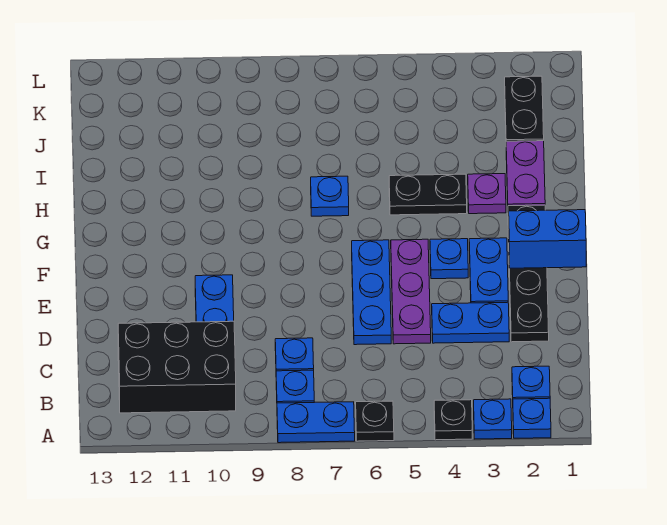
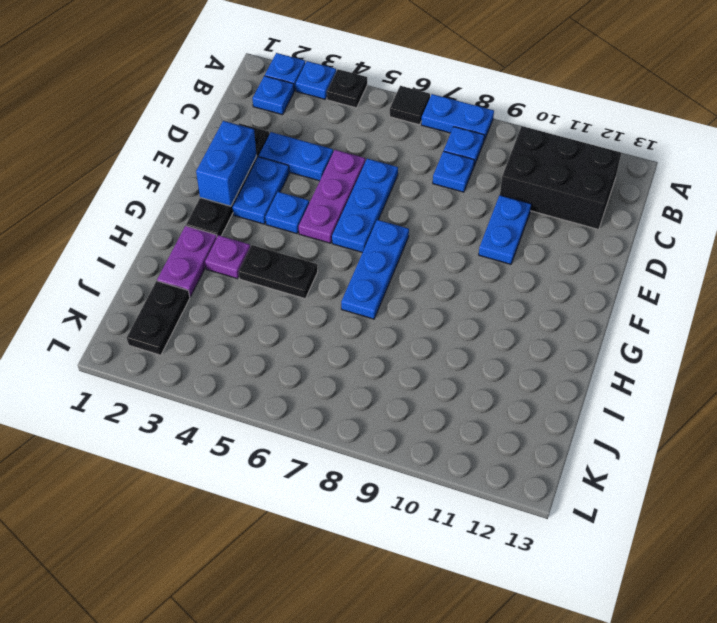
black 1x1 plate [356,401,394,441] -> black 1x1 tile [390,86,430,125]
blue 1x2 brick [508,210,586,268] -> blue 1x2 brick turned to [196,121,257,206]
blue 1x1 plate [311,176,349,216] -> blue 1x3 plate [341,220,409,319]

